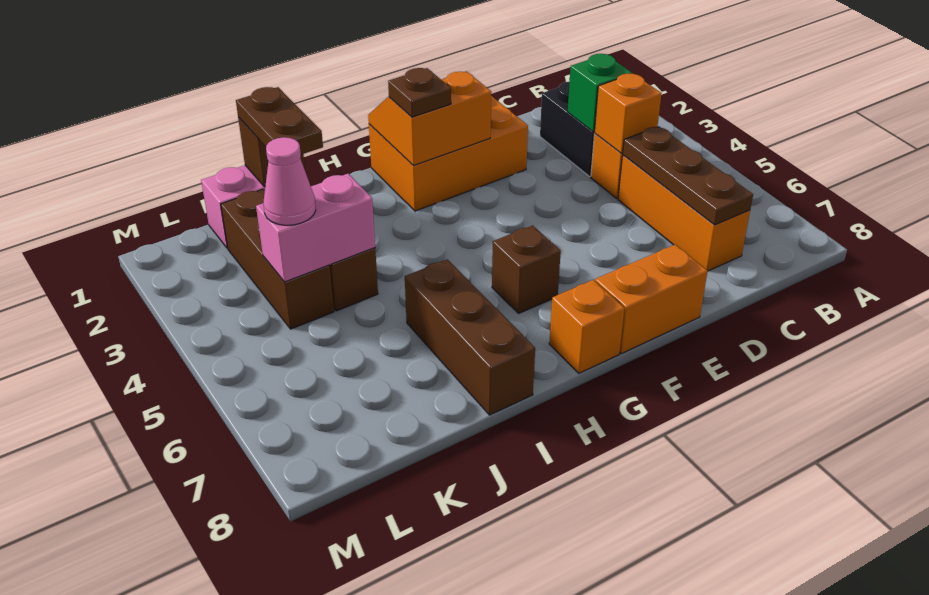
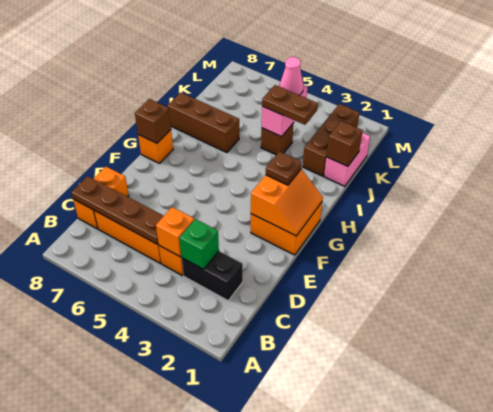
brown 1x3 plate [623,126,753,225] -> brown 1x4 plate [71,176,163,244]
orange 2x3 brick [369,96,528,211] -> orange 2x2 brick [251,202,322,255]
orange 1x2 brick [595,245,708,354] -> orange 1x2 brick moved to [73,167,129,229]
brown 1x1 brick [492,225,561,314] -> brown 1x1 brick moved to [135,99,171,143]
brown 1x2 plate [236,87,323,155] -> brown 1x2 plate moved to [262,85,318,125]
brown 1x3 brick [221,189,334,329] -> brown 1x3 brick turned to [303,104,359,176]

